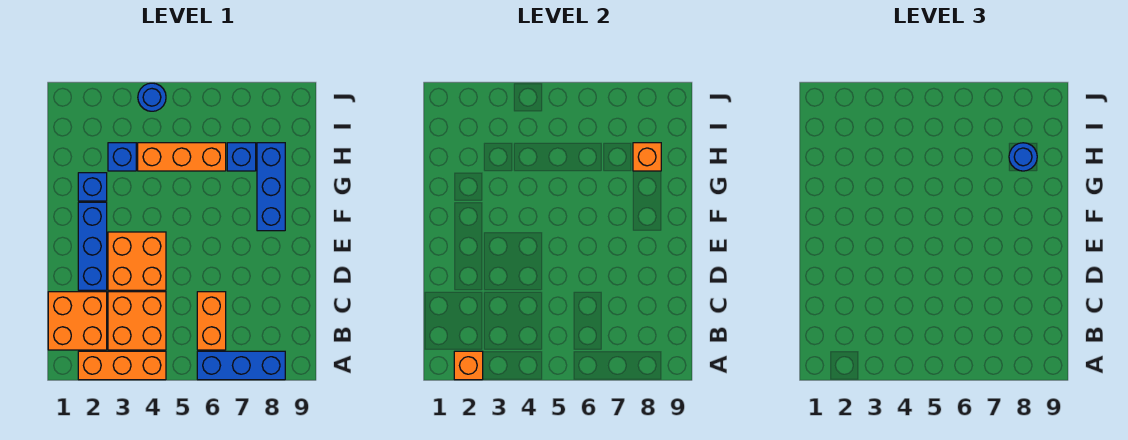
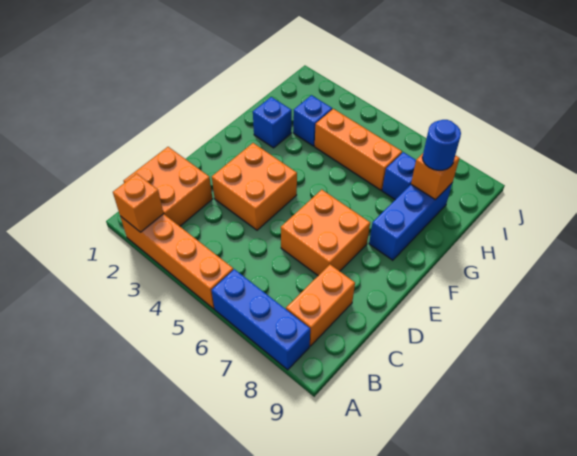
orange 1x3 brick [78,351,166,380] -> orange 1x4 brick [120,214,233,309]
orange 2x2 brick [108,292,166,350] -> orange 2x2 brick moved to [281,190,370,276]
orange 1x2 brick [197,292,226,350] -> orange 1x2 brick moved to [286,265,355,346]
blue 1x3 brick [78,202,107,290] -> none
blue 1x1 round brick [138,83,166,111] -> none

